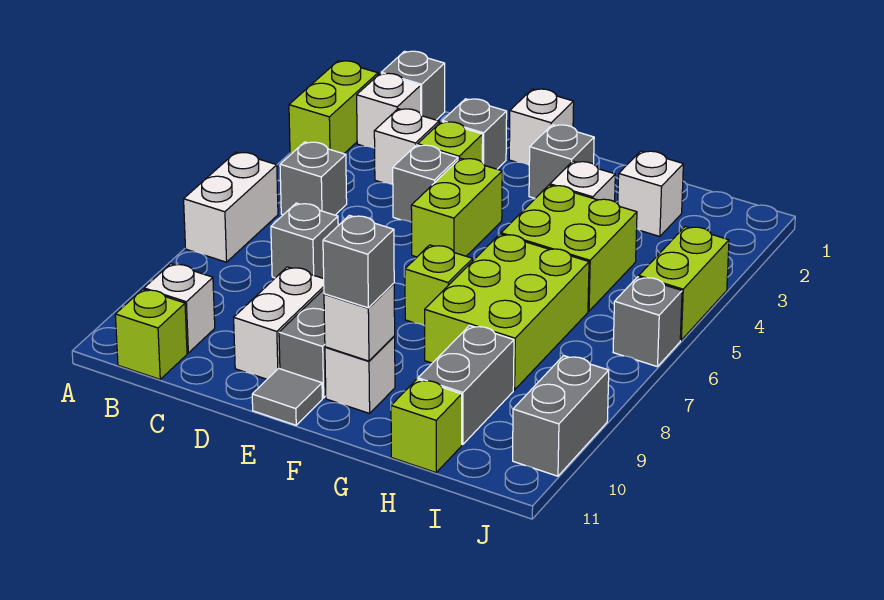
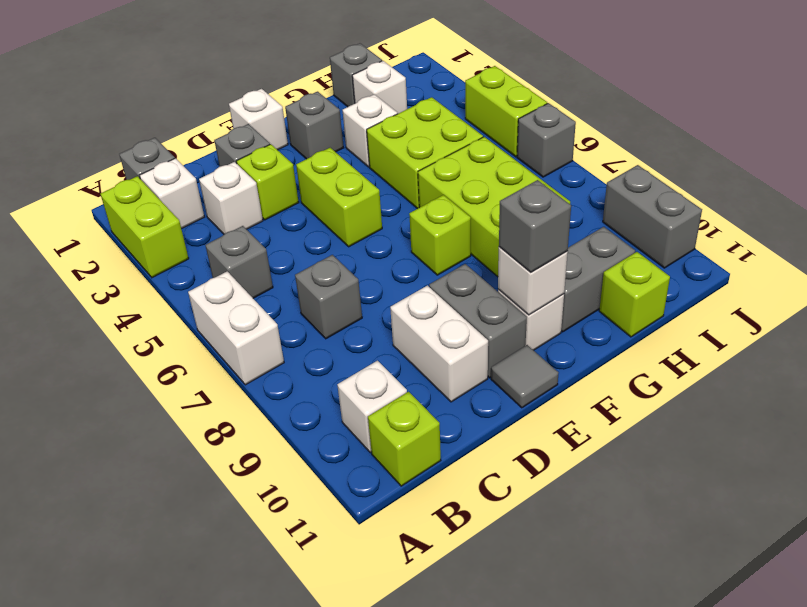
grey 1x1 brick [393,145,458,222] -> grey 1x1 brick moved to [330,44,382,107]
grey 1x2 brick [418,325,514,445] -> grey 1x2 brick turned to [561,227,635,332]

